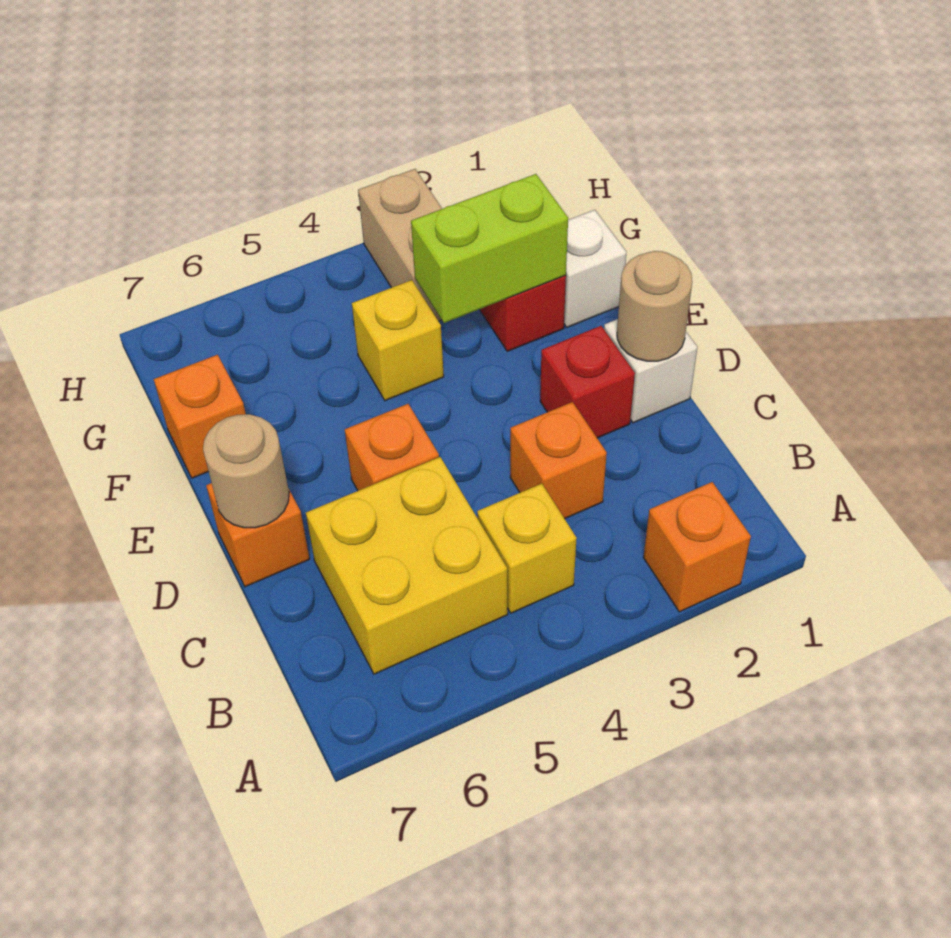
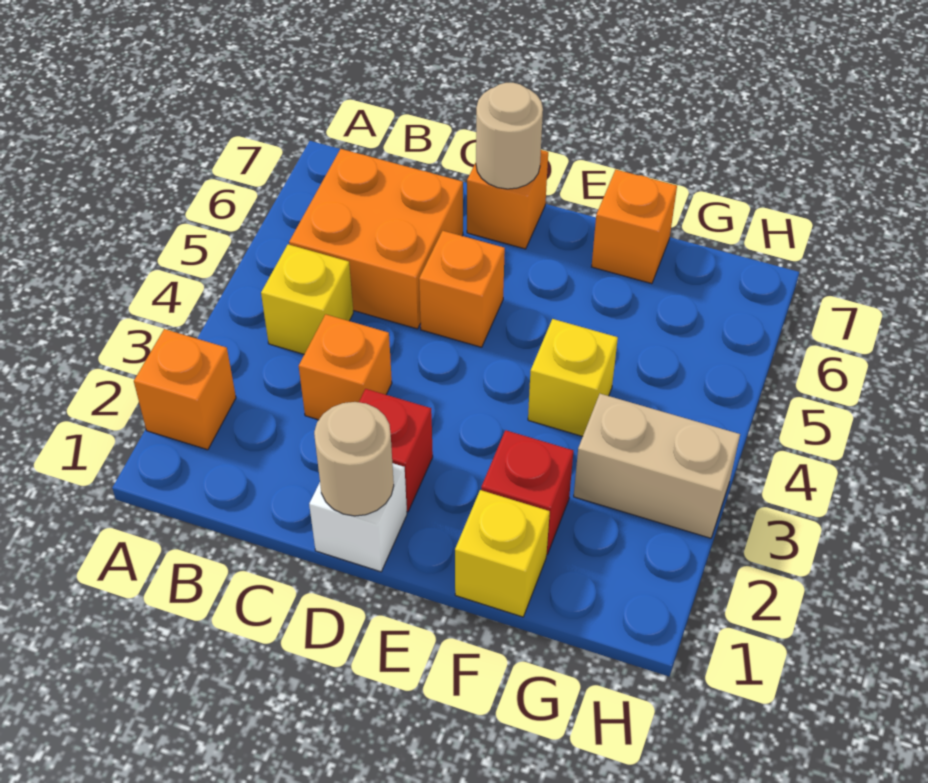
yellow 2x2 brick [306,457,508,674] -> orange 2x2 brick [289,149,463,329]
white 1x1 brick [564,210,627,327] -> yellow 1x1 brick [455,490,550,617]
lime 1x2 brick [411,174,568,323] -> none

